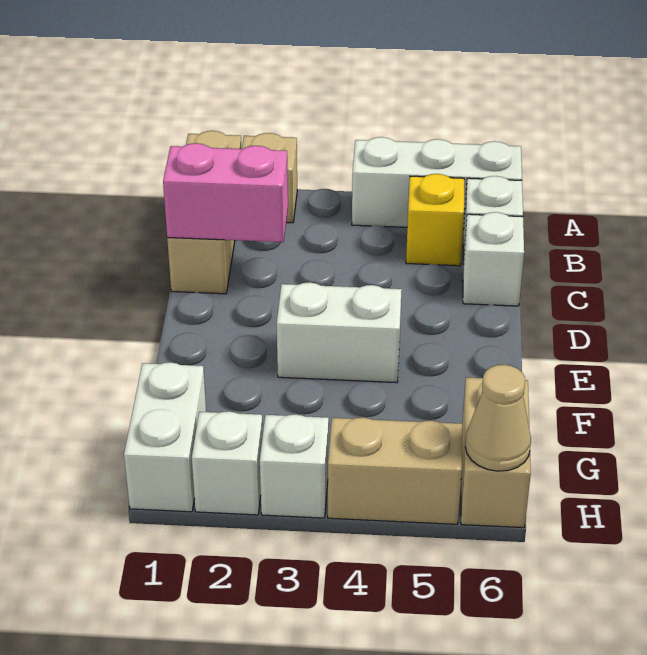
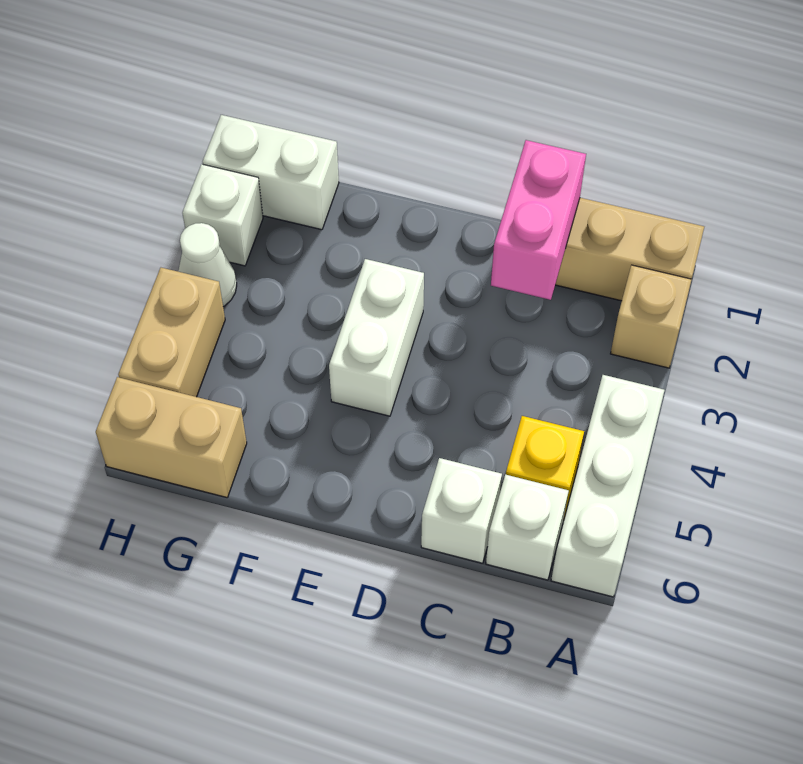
white 1x1 brick [260,414,329,518] -> white 1x1 cone [178,223,237,307]
tan 1x1 cone [465,365,531,471] -> none

